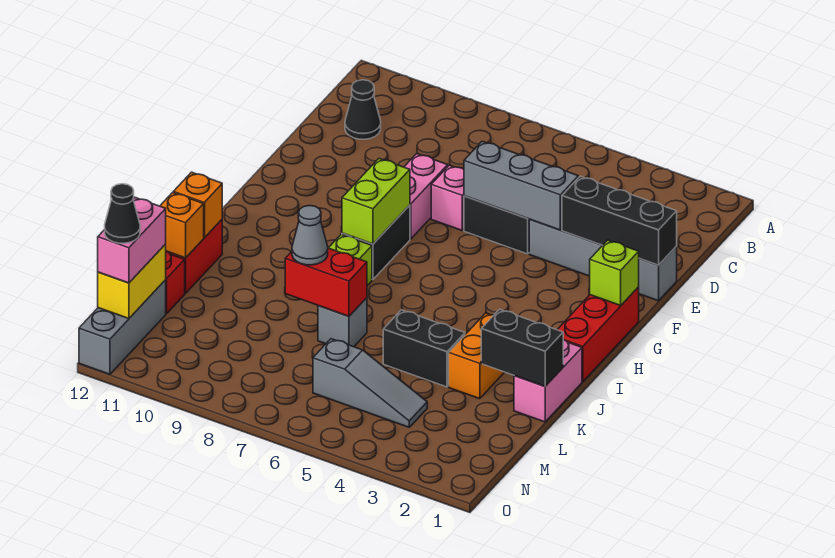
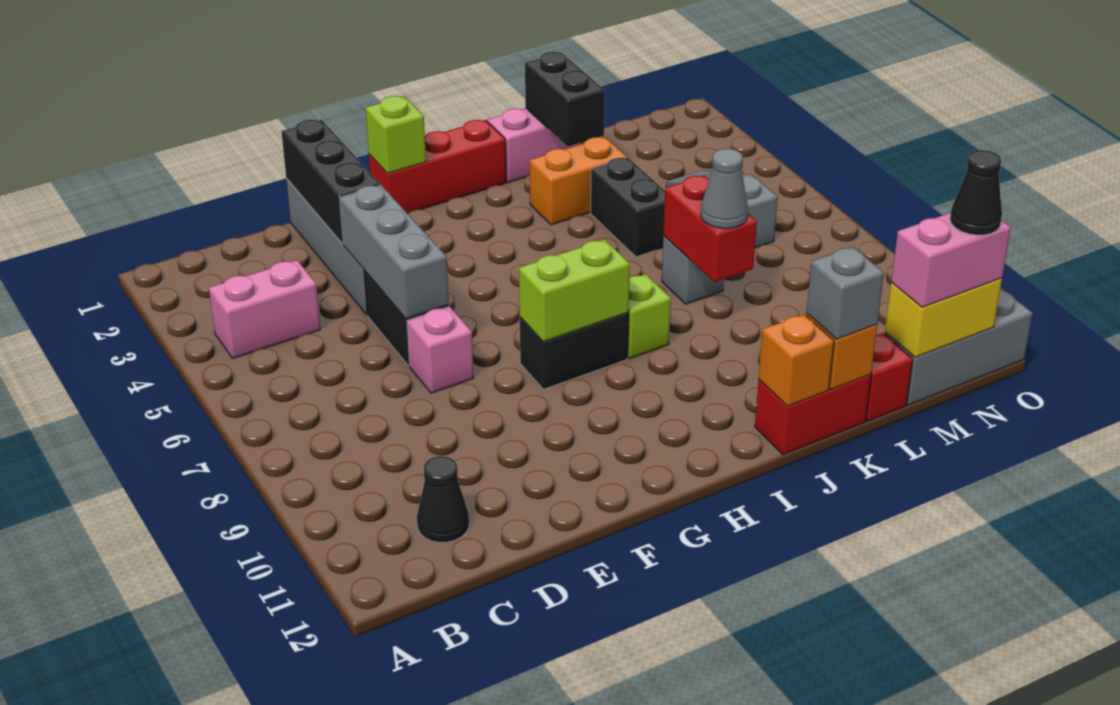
pink 1x2 brick [404,154,448,239] -> pink 1x2 brick moved to [209,260,321,358]
none -> grey 1x1 brick [806,247,884,339]

